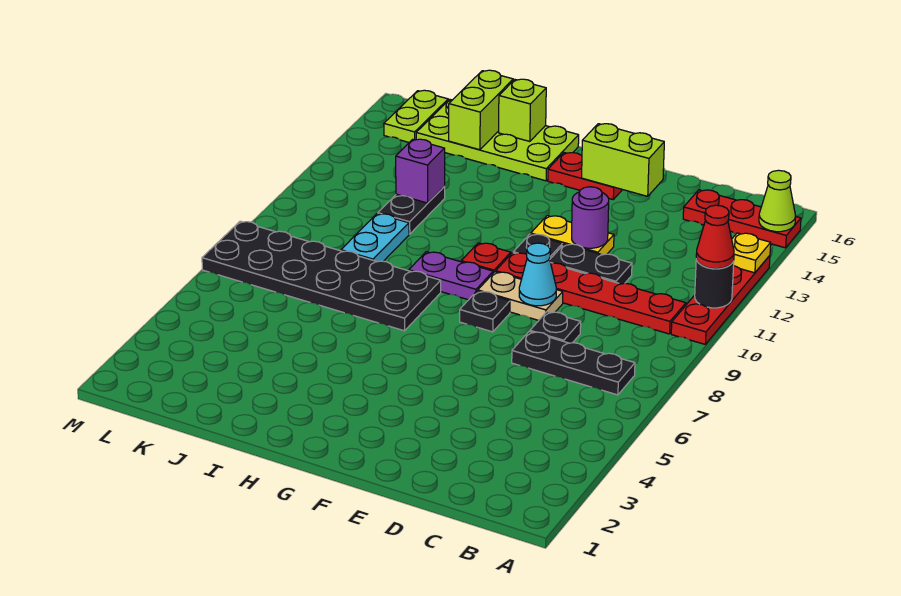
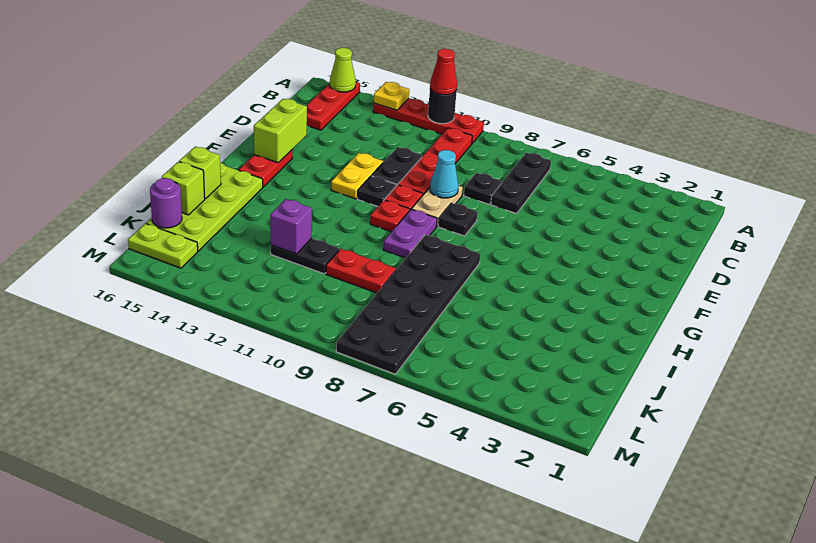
purple 1x1 round brick [572,187,609,248] -> purple 1x1 round brick moved to [150,178,182,228]
cyan 1x2 plate [341,214,409,262] -> red 1x2 plate [326,249,396,293]
lime 1x2 brick [449,70,513,150] -> lime 1x1 brick [162,162,205,215]

